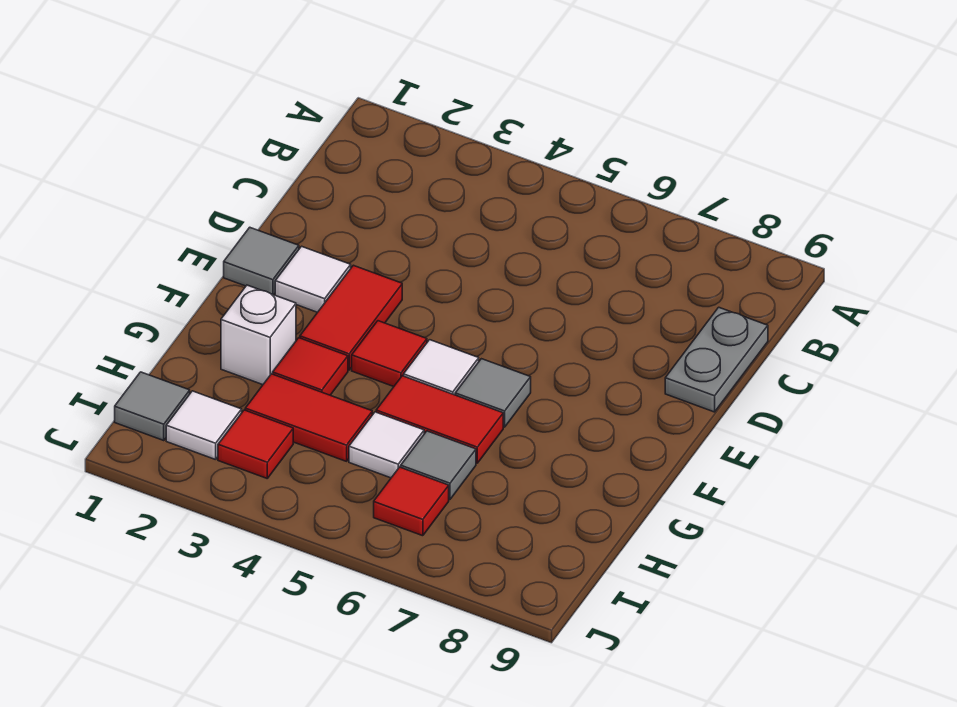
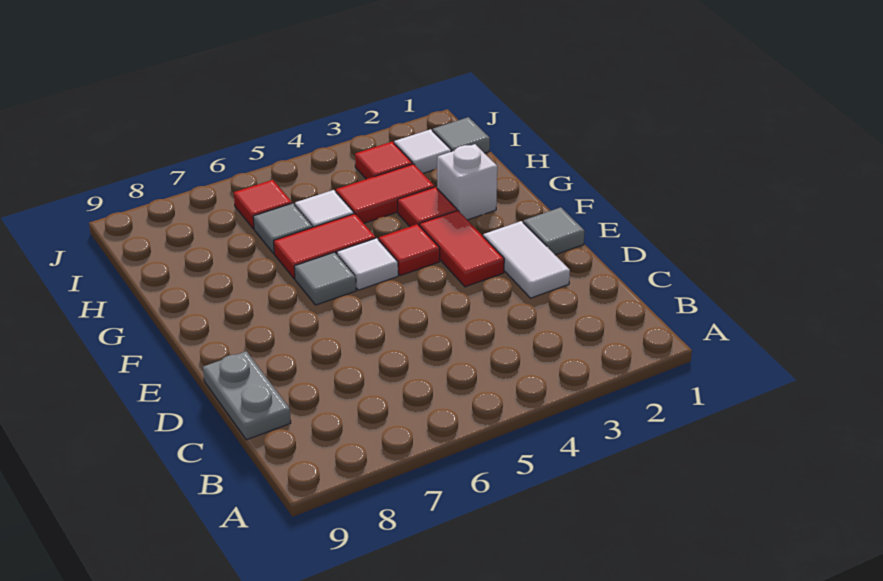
white 1x1 tile [275,246,351,312] -> white 1x2 tile [483,221,570,298]

